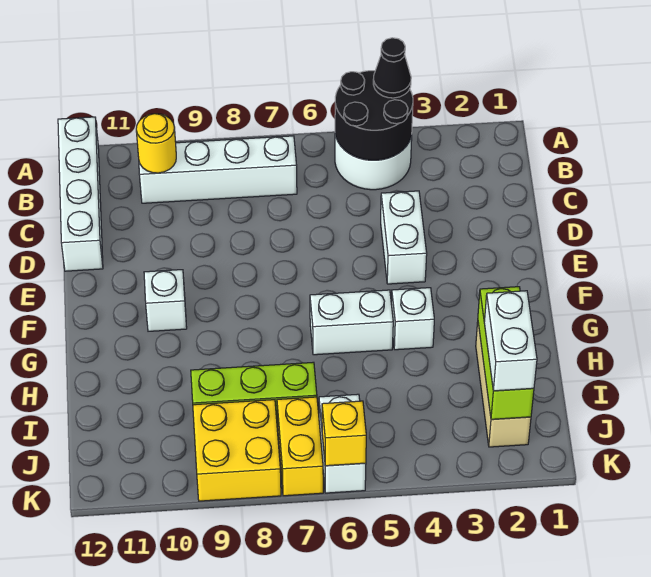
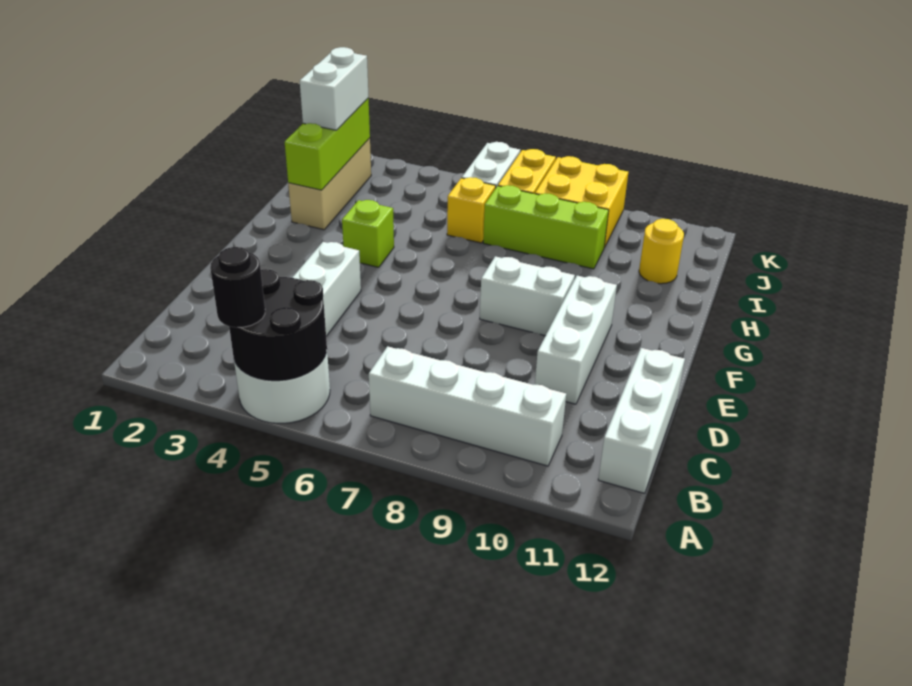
black 1x1 cone [373,38,411,98] -> black 1x1 round brick [210,247,265,328]
white 1x4 brick [58,117,103,271] -> white 1x3 brick [598,348,685,493]
yellow 1x1 round brick [136,114,176,173] -> yellow 1x1 round brick moved to [639,219,684,284]
white 1x1 brick [144,270,187,331] -> white 1x3 brick [535,276,617,404]
white 1x1 brick [391,288,434,350] -> lime 1x1 brick [342,200,394,267]
white 1x2 brick [310,290,393,355] -> white 1x2 brick moved to [480,256,575,336]
yellow 1x1 brick [322,401,366,466] -> yellow 1x1 brick moved to [447,177,496,243]

